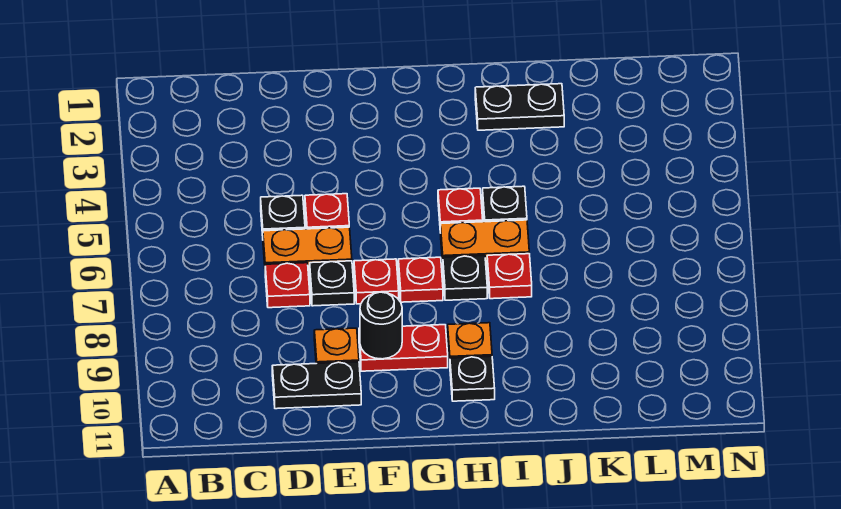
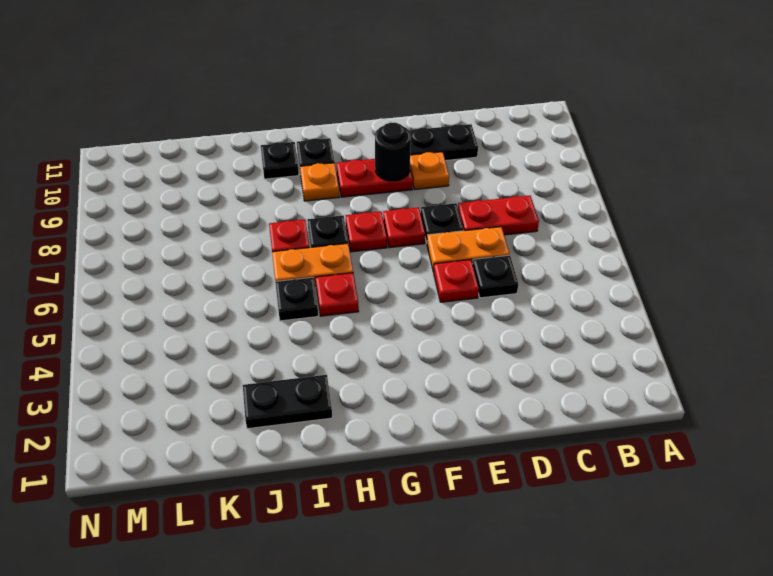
red 1x1 plate [265,263,310,308] -> red 1x2 plate [458,196,539,235]
none -> black 1x1 plate [261,142,299,179]

